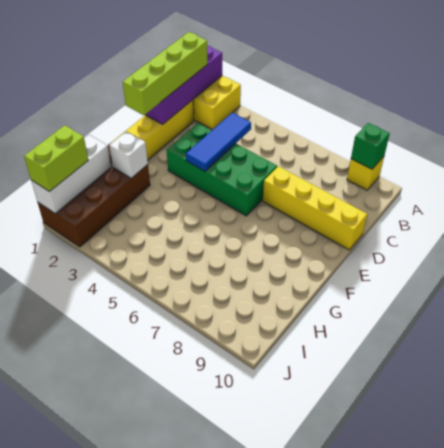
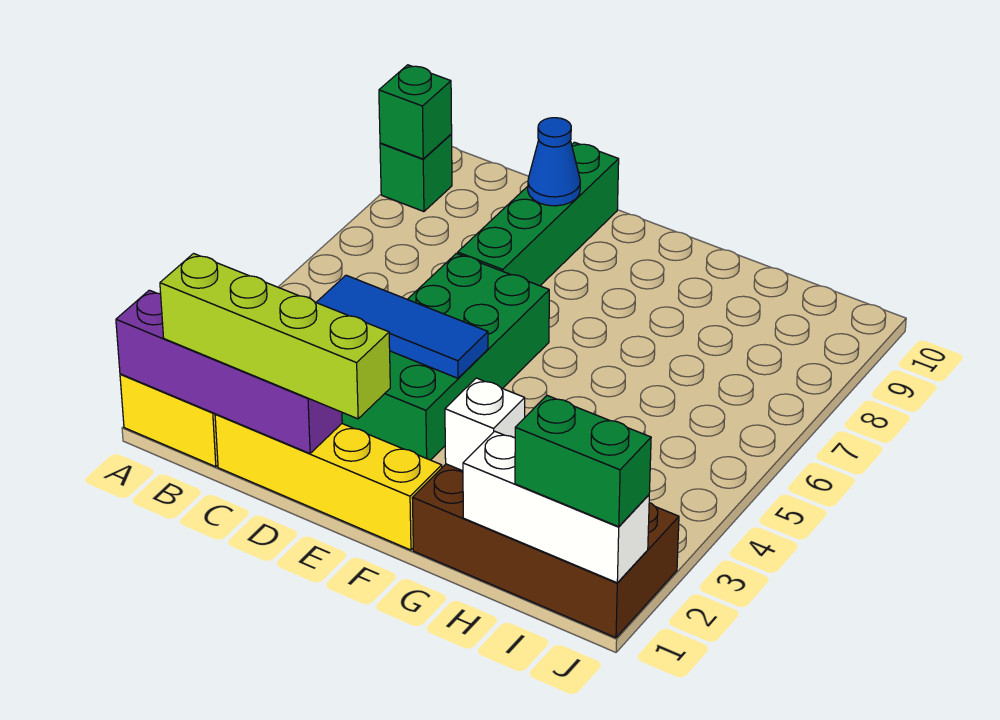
yellow 1x1 brick [347,157,384,190] -> green 1x1 brick [380,134,452,212]
yellow 1x4 brick [263,166,367,250] -> green 1x4 brick [458,142,619,286]
none -> blue 1x1 cone [528,118,580,206]
lime 1x2 brick [24,125,88,192] -> green 1x2 brick [515,396,651,527]

